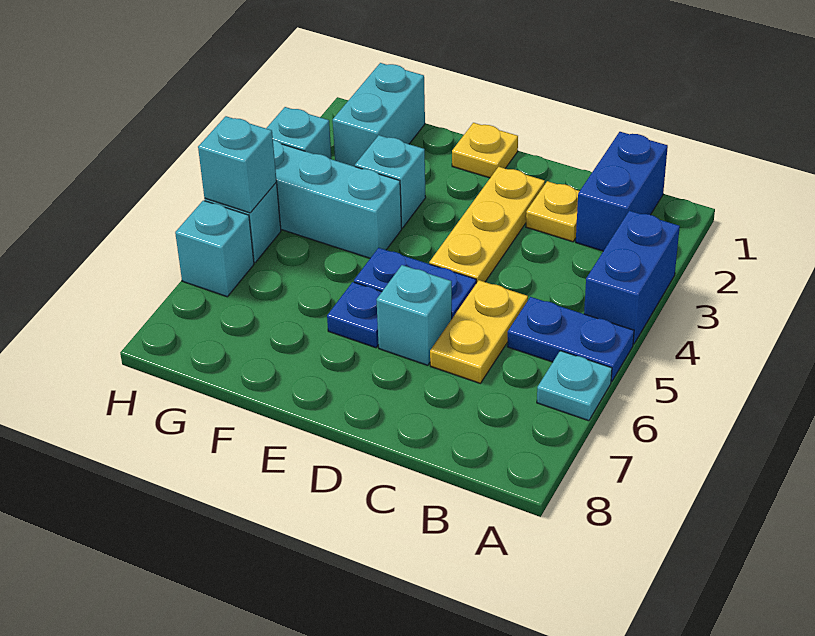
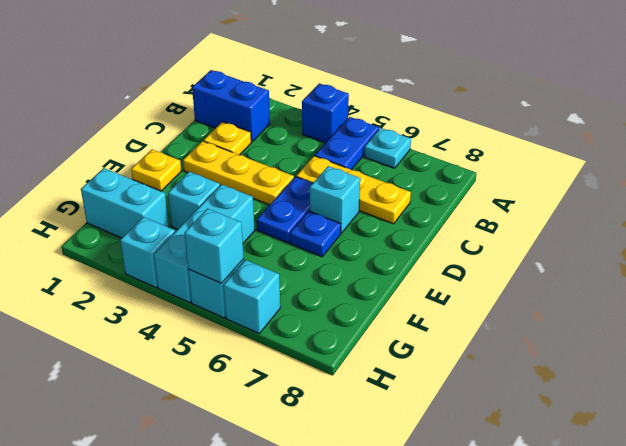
blue 1x2 brick [584,211,680,344] -> blue 1x1 brick [302,83,349,143]
yellow 1x2 plate [430,280,528,383] -> yellow 1x3 plate [296,156,411,224]

